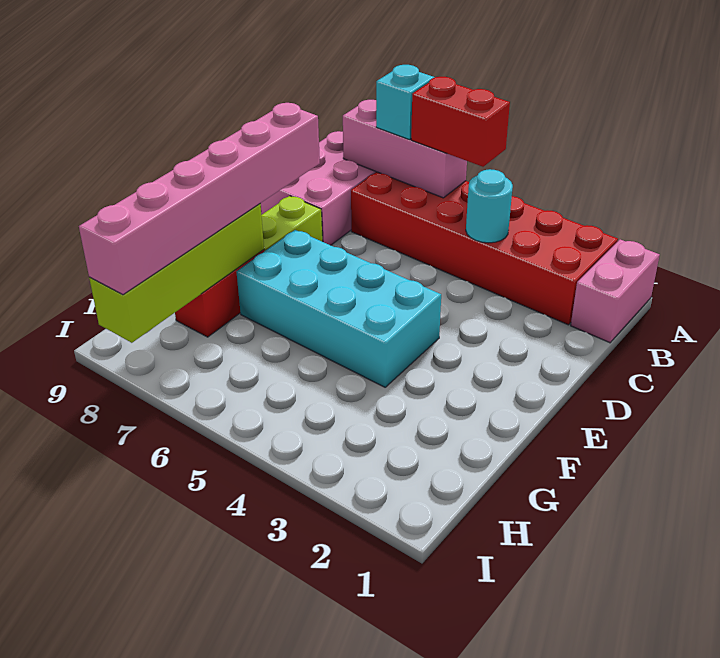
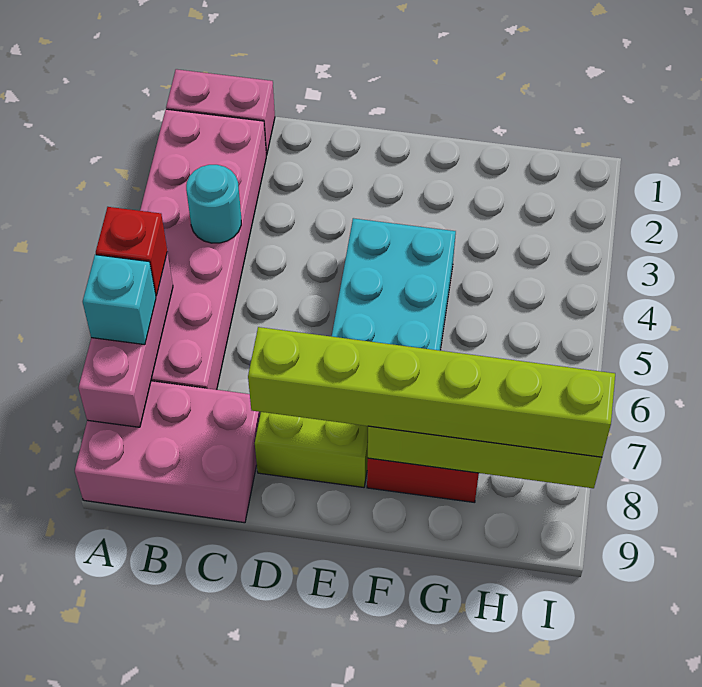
red 2x6 brick [351,172,618,325] -> pink 2x6 brick [140,109,266,390]
red 1x2 brick [411,77,510,167] -> red 1x1 brick [96,207,167,296]
pink 1x6 brick [79,103,320,295] -> lime 1x6 brick [248,327,615,457]

